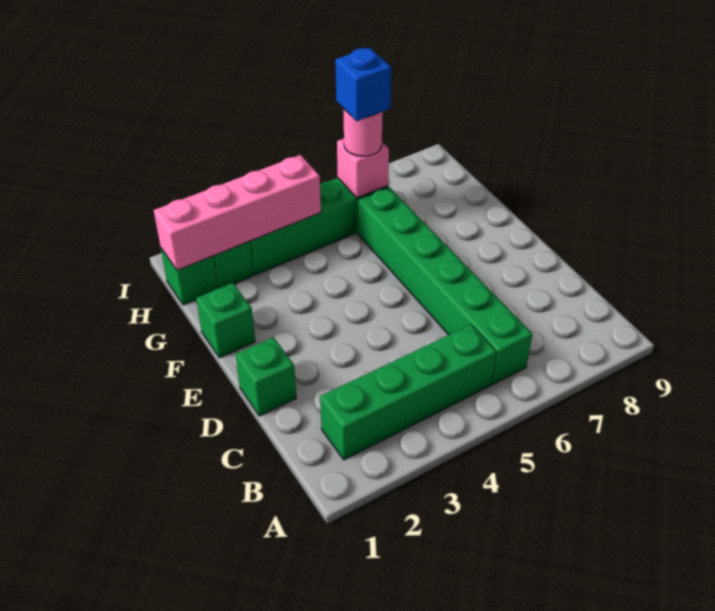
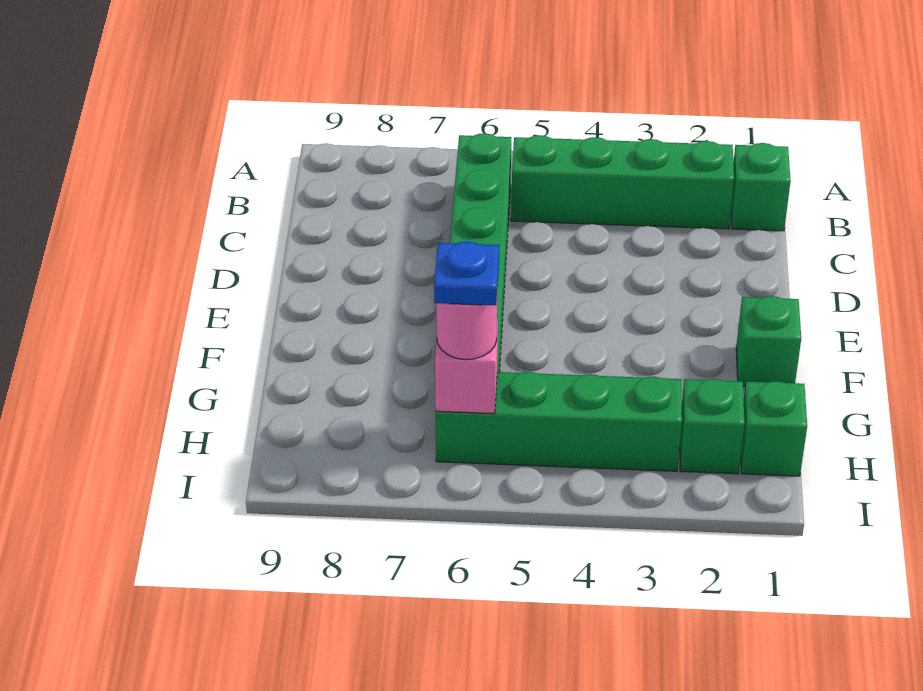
green 1x1 brick [235,337,296,416] -> green 1x1 brick moved to [731,143,791,231]
pink 1x4 brick [154,155,321,270] -> none
blue 1x1 brick [335,47,391,121] -> blue 1x1 plate [434,241,499,305]

